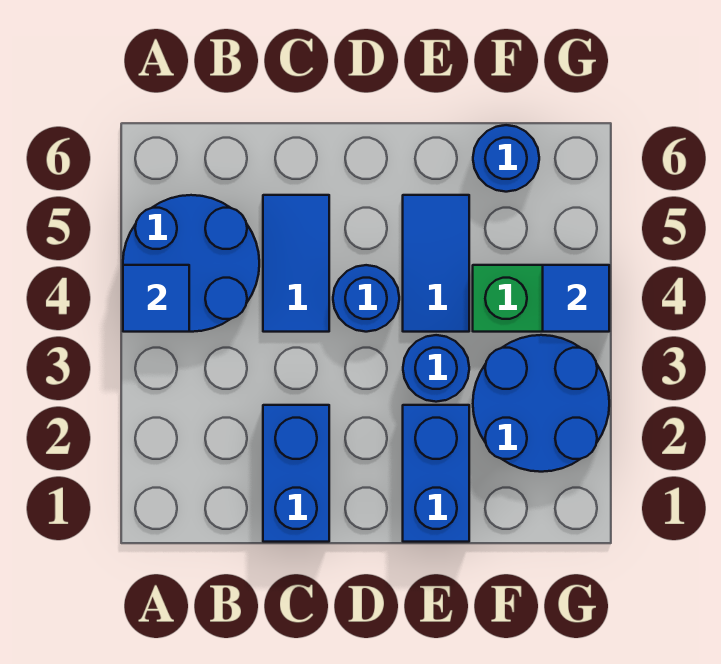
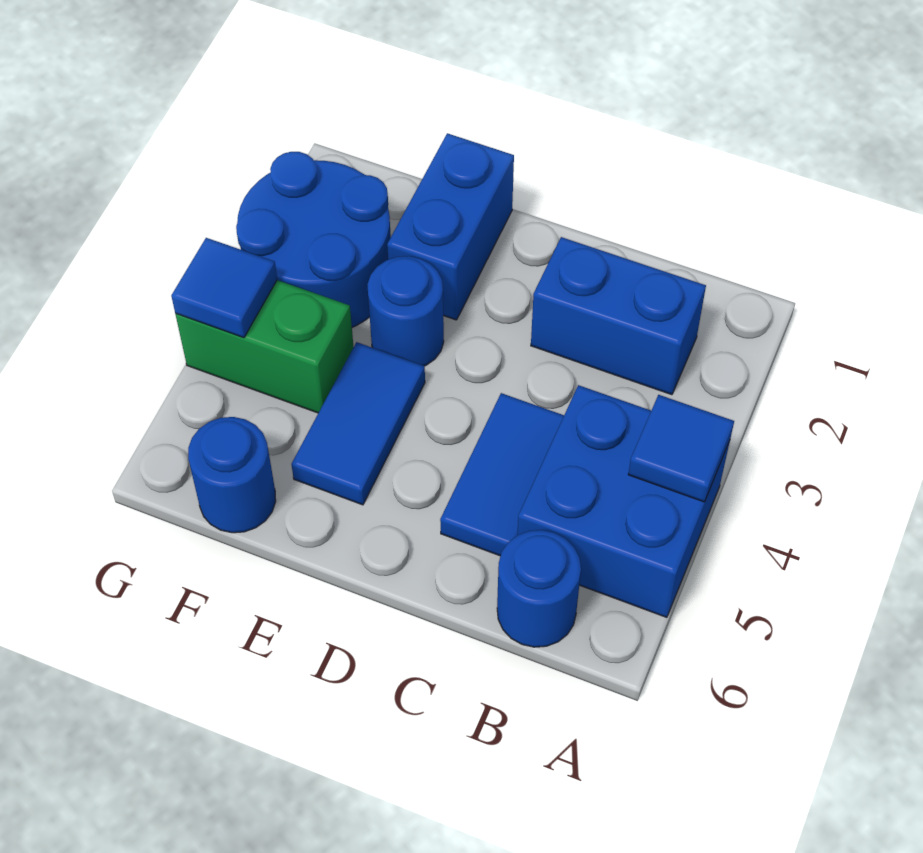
blue 2x2 round brick [123,195,259,332] -> blue 2x2 brick [517,385,730,617]
blue 1x2 brick [263,405,329,542] -> blue 1x2 brick turned to [531,237,706,395]
blue 1x1 round brick [333,265,399,332] -> blue 1x1 round brick moved to [497,530,581,647]

